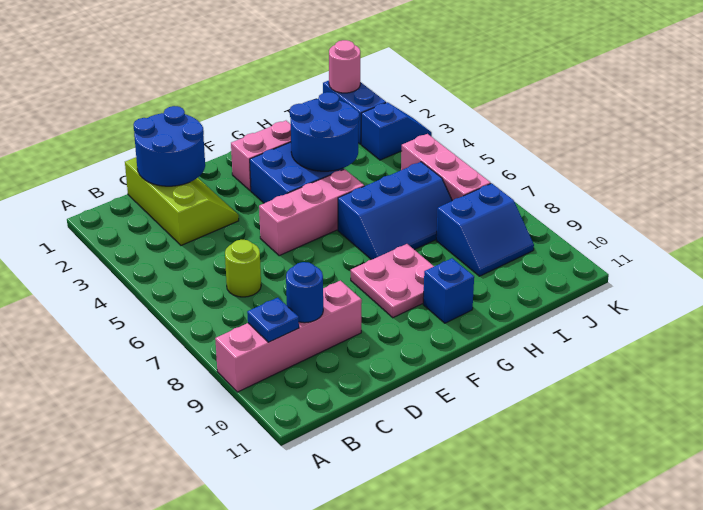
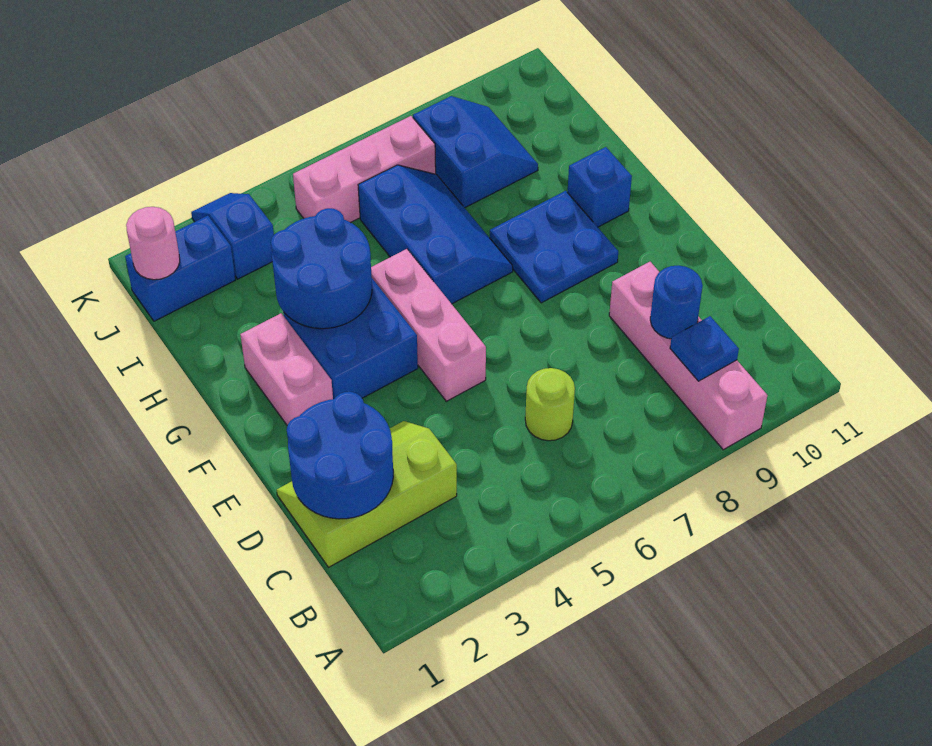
pink 2x2 plate [351,244,434,318] -> blue 2x2 plate [490,191,618,303]

